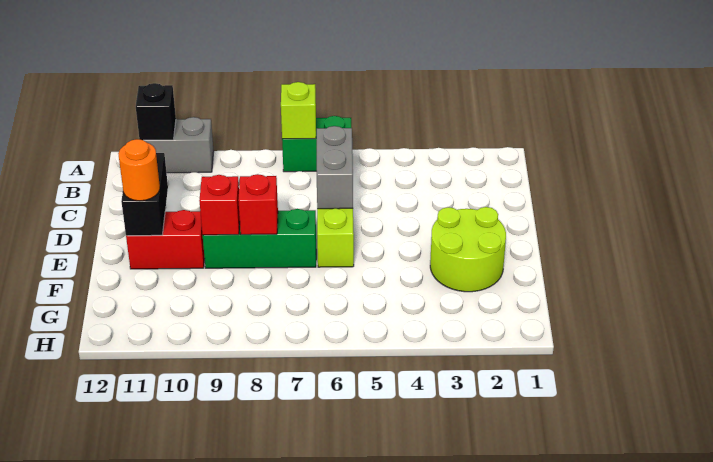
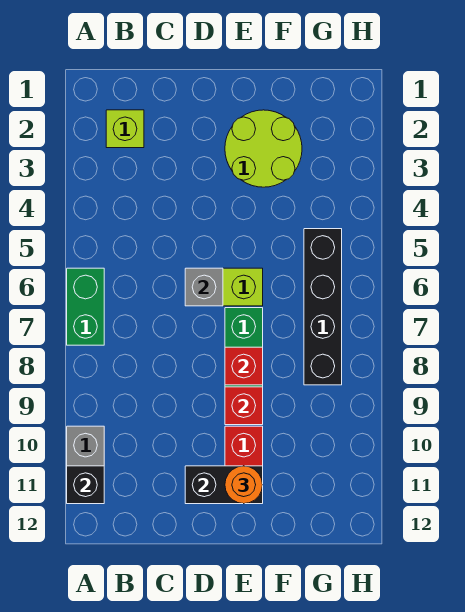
lime 1x1 brick [281,82,316,139] -> lime 1x1 brick moved to [106,110,144,148]
grey 1x2 brick [317,126,353,209] -> grey 1x1 brick [185,268,223,306]
none -> black 1x4 brick [304,229,342,385]

